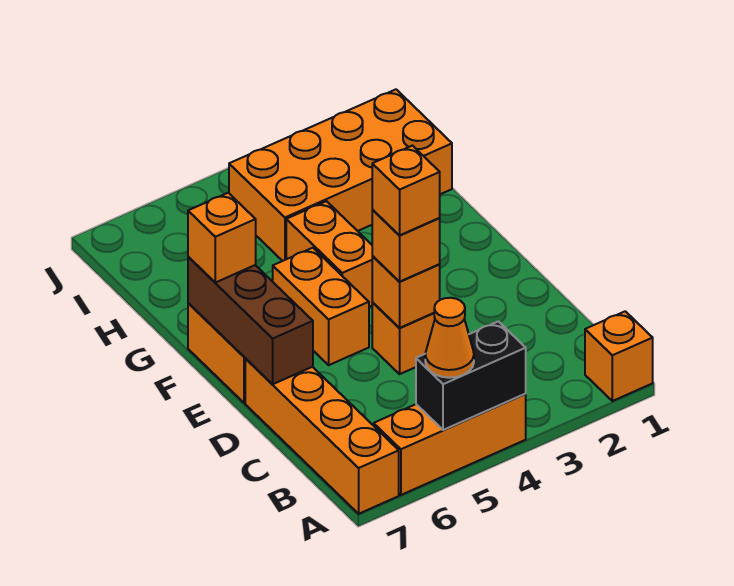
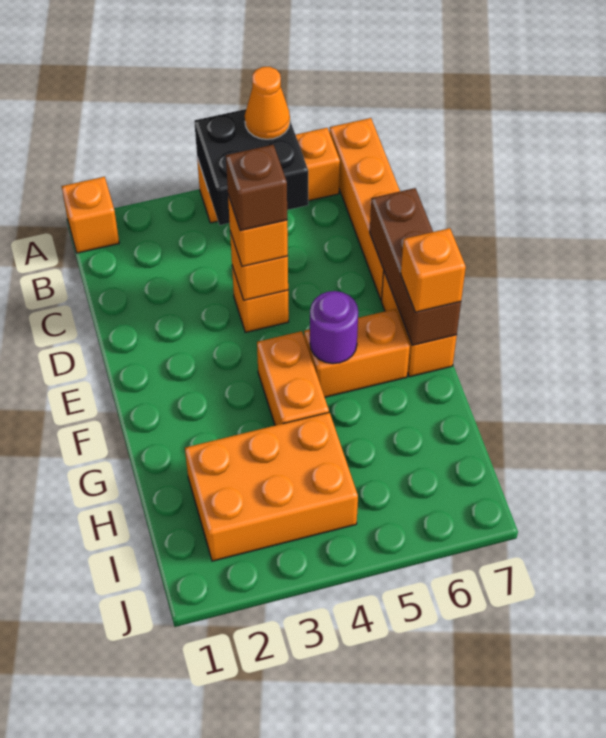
black 1x2 brick [416,321,526,430] -> black 2x2 brick [194,109,308,225]
orange 1x1 brick [372,146,440,235] -> brown 1x1 brick [226,145,287,231]
orange 1x2 brick [273,248,369,365] -> orange 1x2 brick turned to [304,309,410,397]
none -> purple 1x1 round brick [310,291,358,364]
orange 2x4 brick [229,89,452,261] -> orange 2x3 brick [185,412,358,561]

